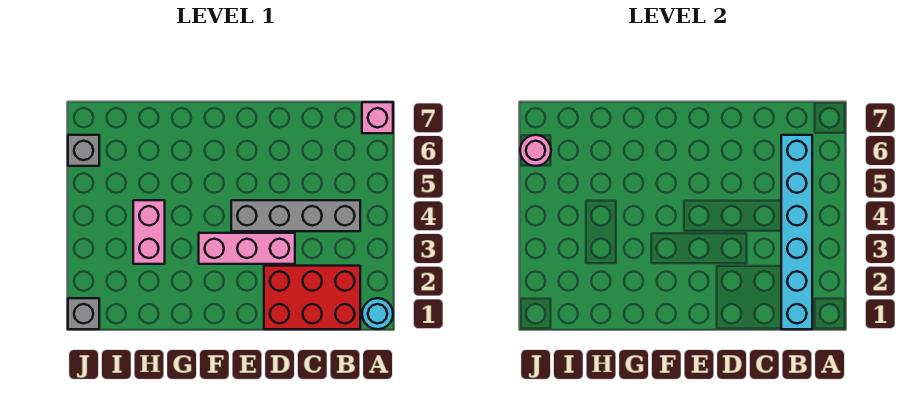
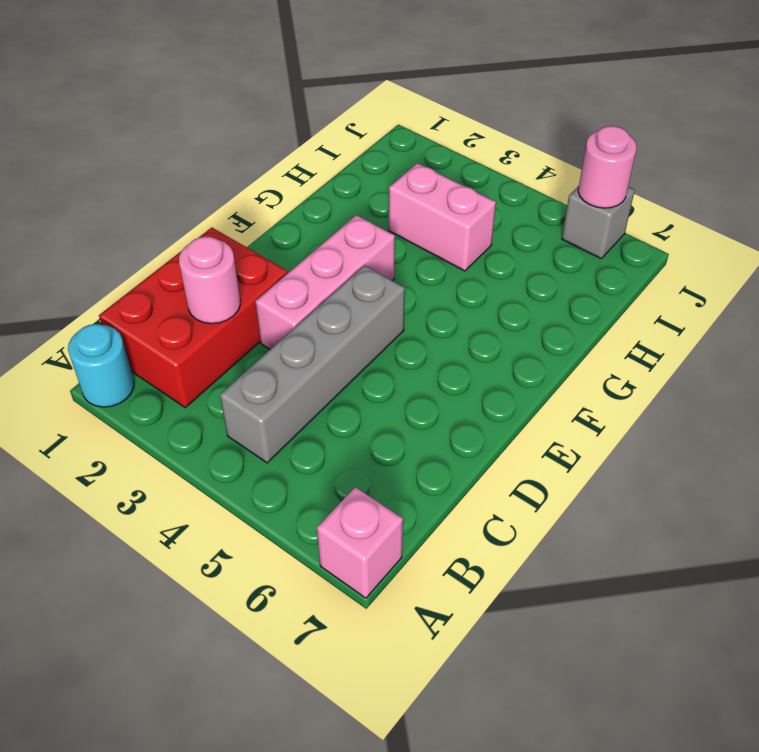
cyan 1x6 brick [781,135,812,329] -> none
none -> pink 1x1 round brick [179,236,240,324]
grey 1x1 brick [68,298,99,329] -> none

